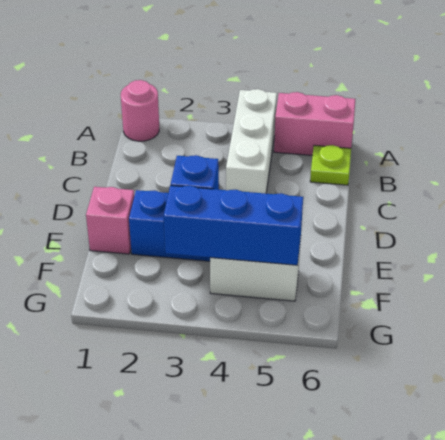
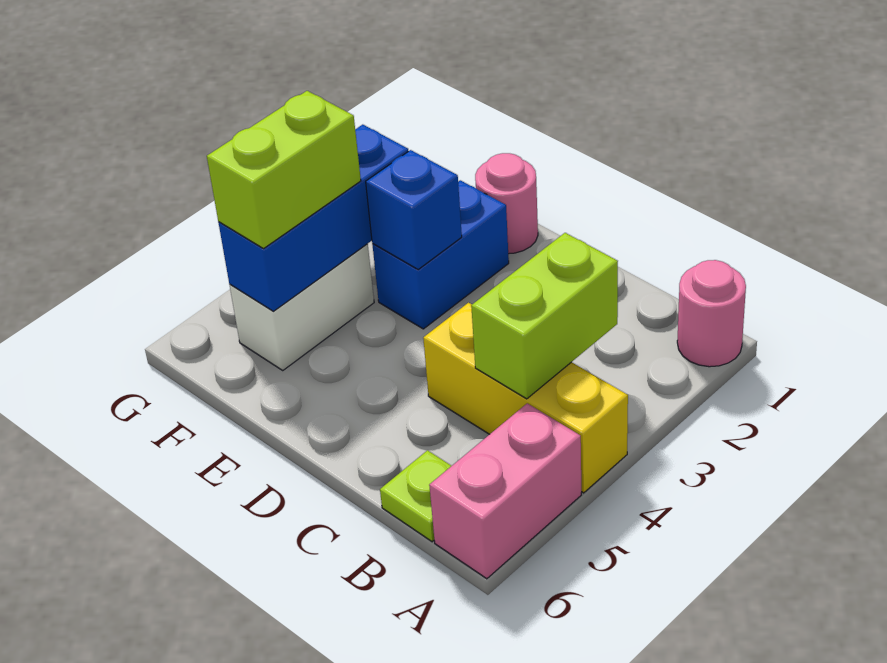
white 1x3 brick [226,89,277,194] -> yellow 1x3 brick [423,303,628,493]
none -> lime 1x2 brick [471,233,618,399]
pink 1x1 brick [86,187,134,254] -> pink 1x1 round brick [475,153,538,254]
none -> lime 1x2 brick [207,91,361,249]

